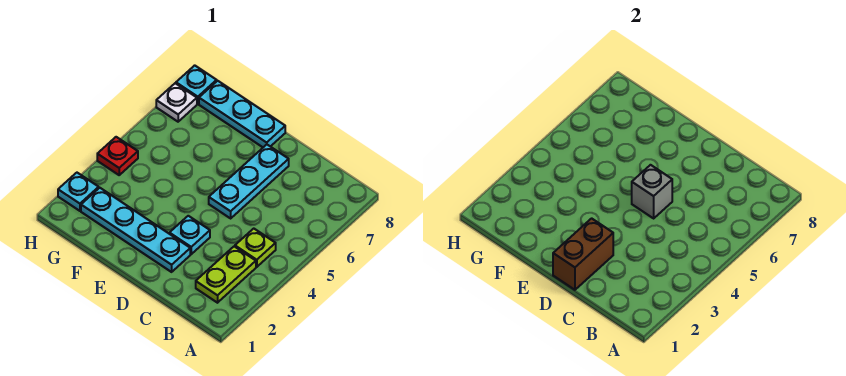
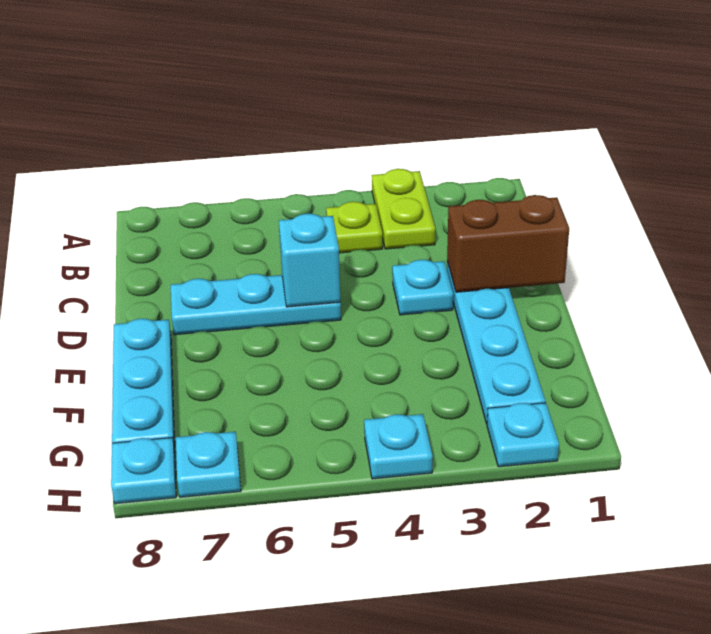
lime 1x2 plate [196,246,256,303] -> lime 1x2 plate turned to [372,169,435,249]
grey 1x1 brick [632,165,672,218] -> cyan 1x1 brick [279,214,341,307]
red 1x1 plate [97,137,138,175] -> cyan 1x1 plate [364,414,433,479]
white 1x1 plate [156,83,197,122] -> cyan 1x1 plate [176,432,241,497]

